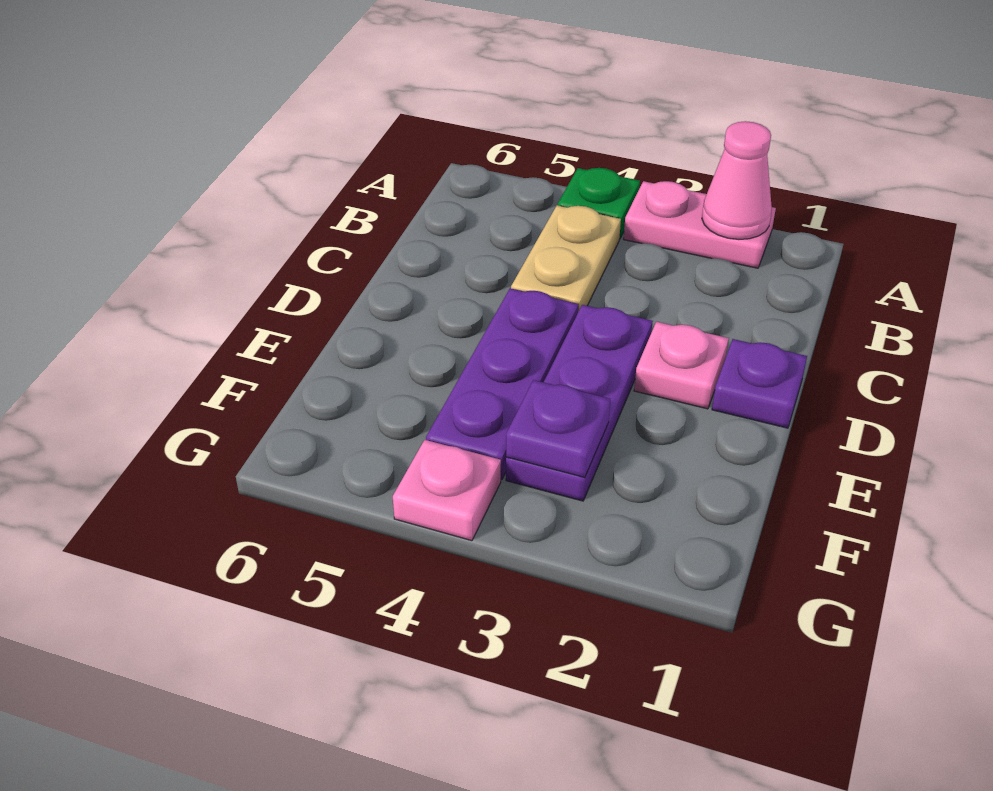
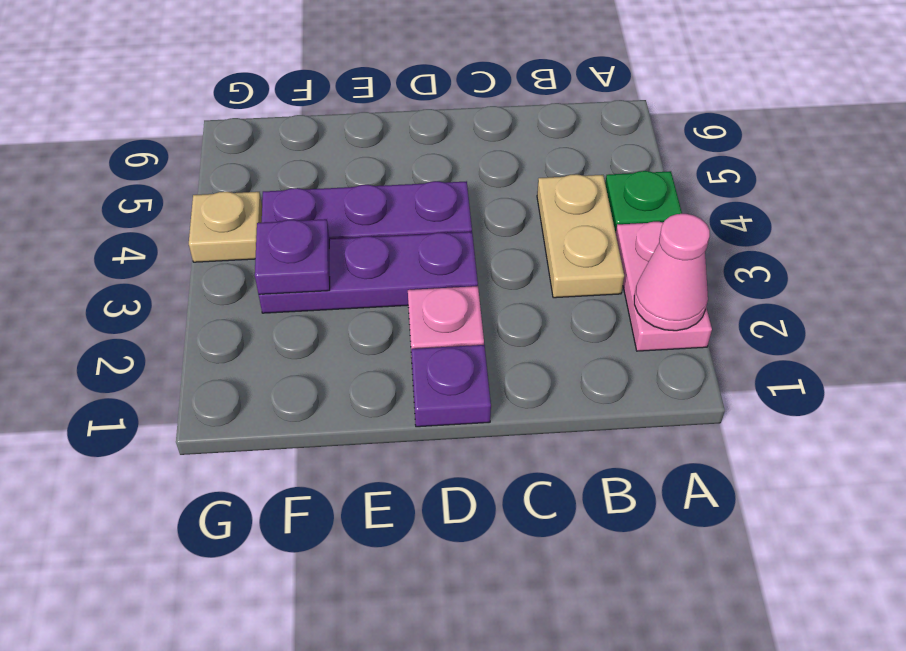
tan 1x2 plate [511,205,621,312] -> tan 1x2 plate turned to [537,174,624,298]
pink 1x1 plate [393,440,501,541] -> tan 1x1 plate [189,192,262,262]

